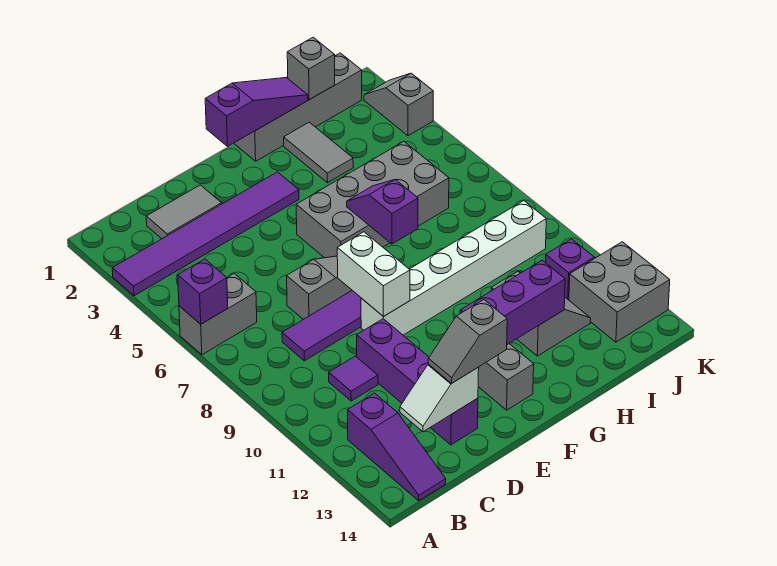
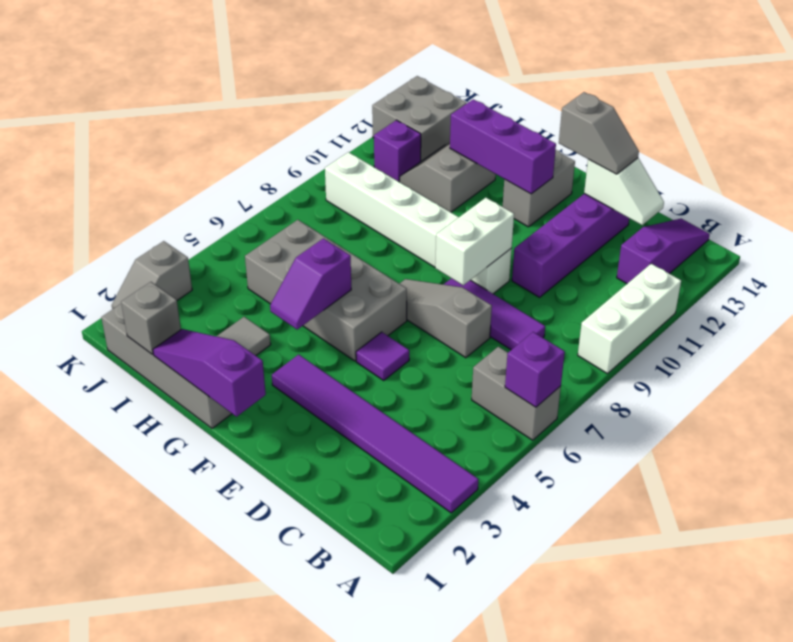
none -> white 1x3 brick [578,264,681,374]
grey 1x2 tile [146,185,222,239] -> none
purple 1x1 tile [329,356,378,401] -> purple 1x1 tile moved to [356,332,409,380]
purple 1x2 slope [347,180,418,244] -> purple 1x2 slope moved to [270,238,351,330]

